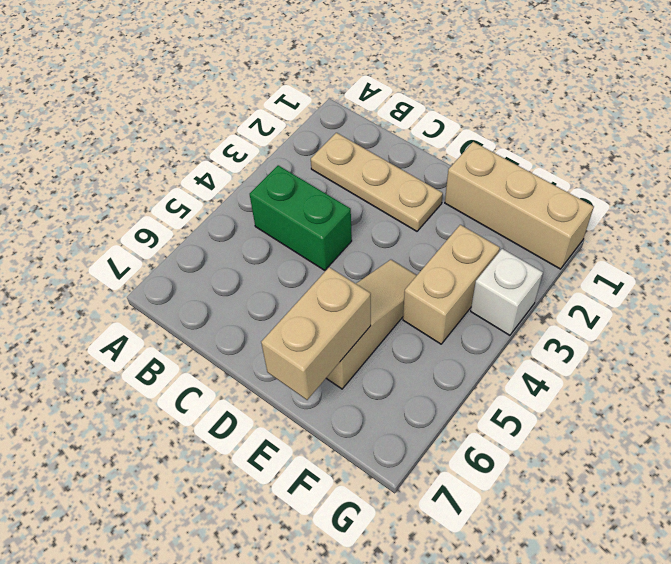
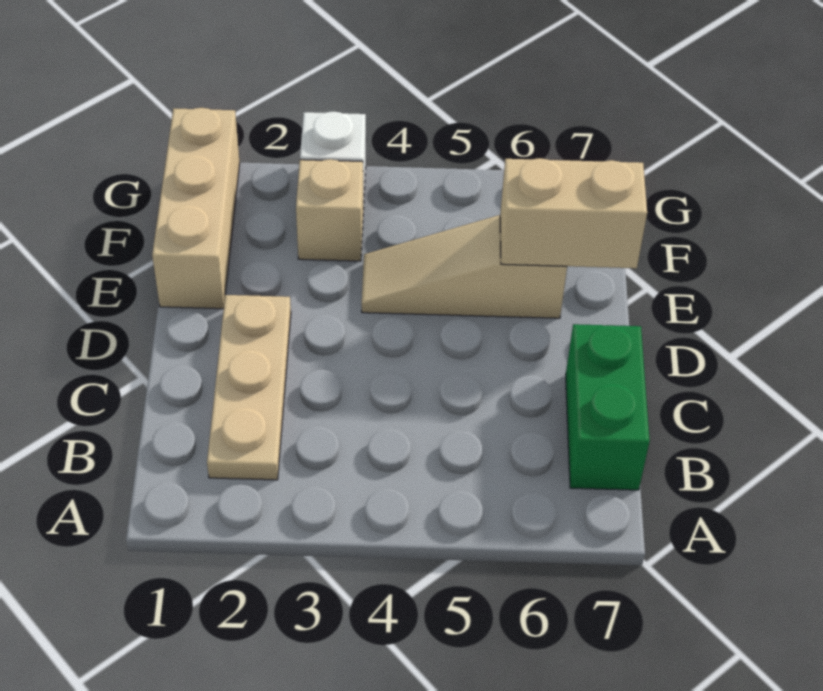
green 1x2 brick [250,165,352,270] -> green 1x2 brick moved to [566,324,650,490]
tan 1x2 brick [403,225,500,344] -> tan 1x1 brick [296,159,363,261]

